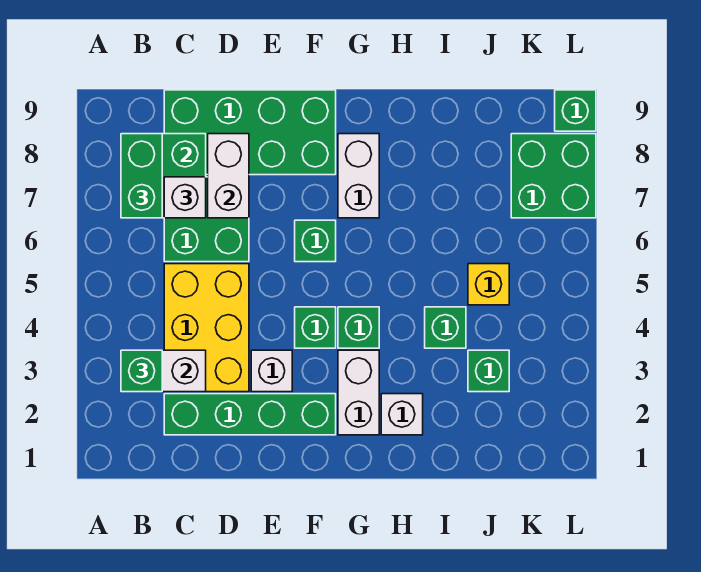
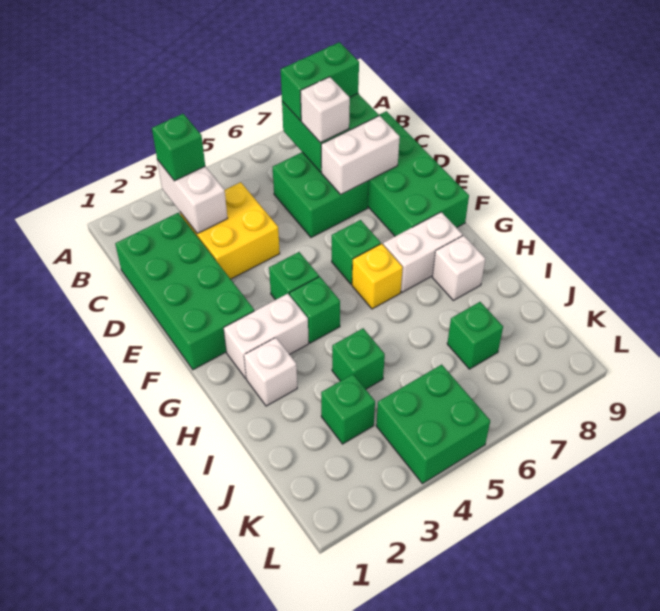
green 1x4 brick [164,394,336,435] -> green 2x4 brick [115,213,254,370]
yellow 2x3 brick [164,264,249,392] -> yellow 2x2 brick [180,182,280,279]
white 1x1 brick [251,350,292,392] -> white 1x1 brick moved to [432,236,485,300]
yellow 1x1 brick [468,264,509,305] -> yellow 1x1 brick moved to [352,244,403,309]
green 2x2 brick [511,134,596,218] -> green 2x2 brick moved to [376,365,490,484]
green 1x1 brick [555,90,596,131] -> green 1x1 brick moved to [447,302,503,369]

